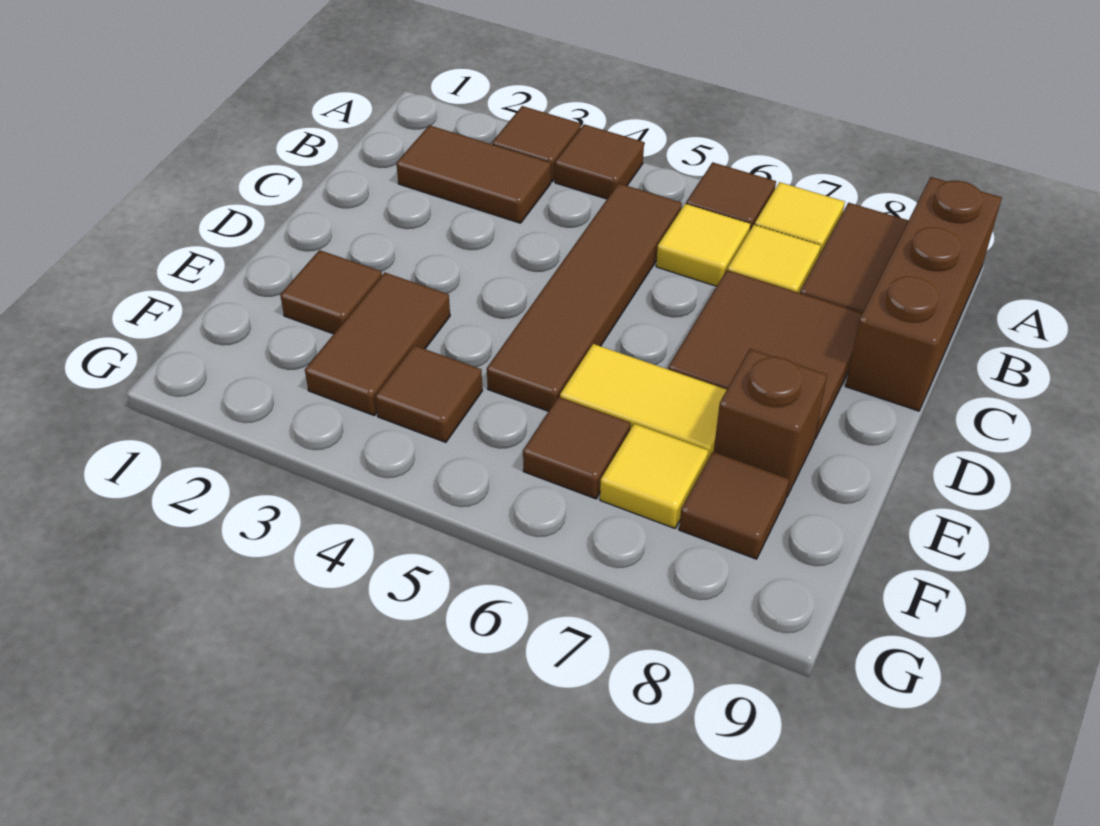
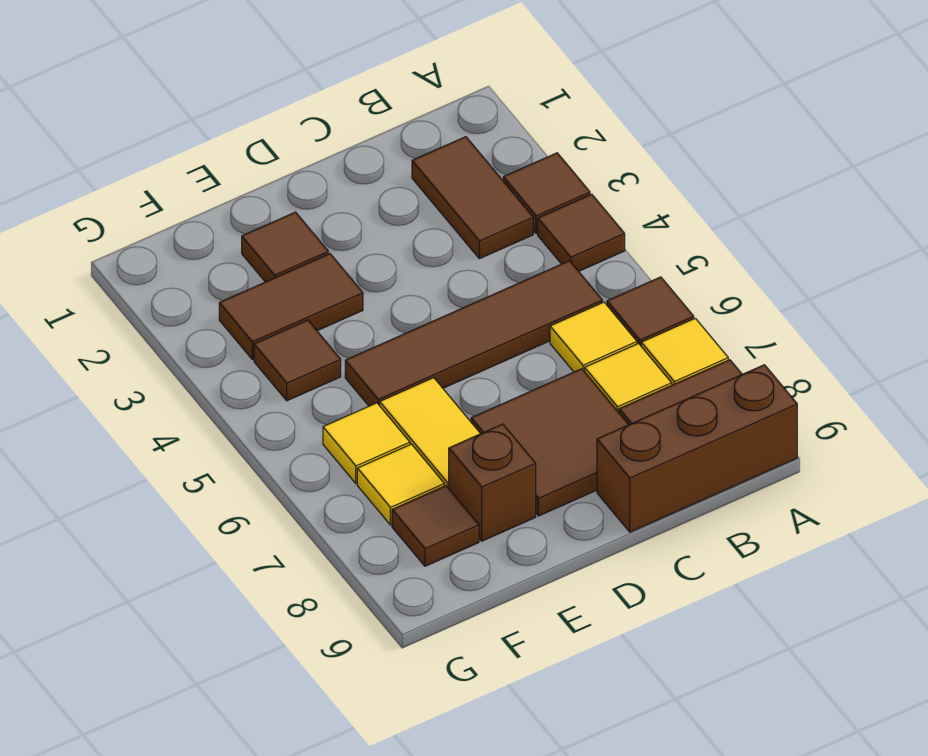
brown 1x1 tile [523,397,630,499] -> yellow 1x1 tile [323,403,410,483]

